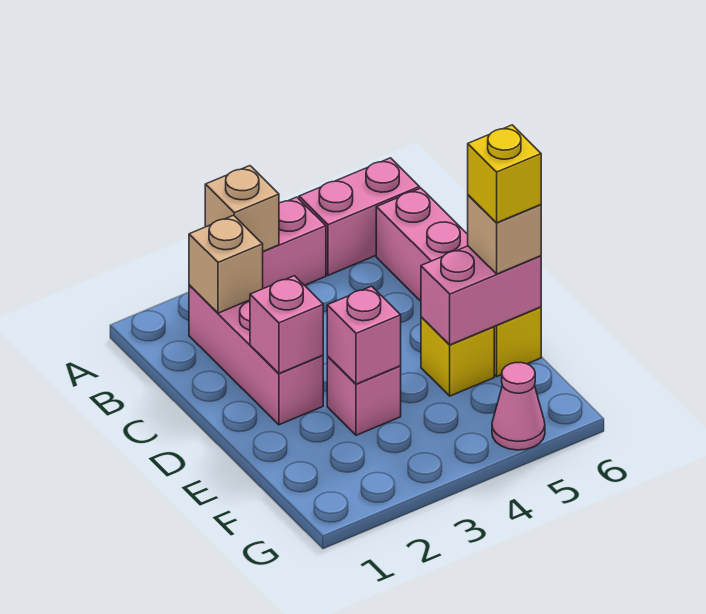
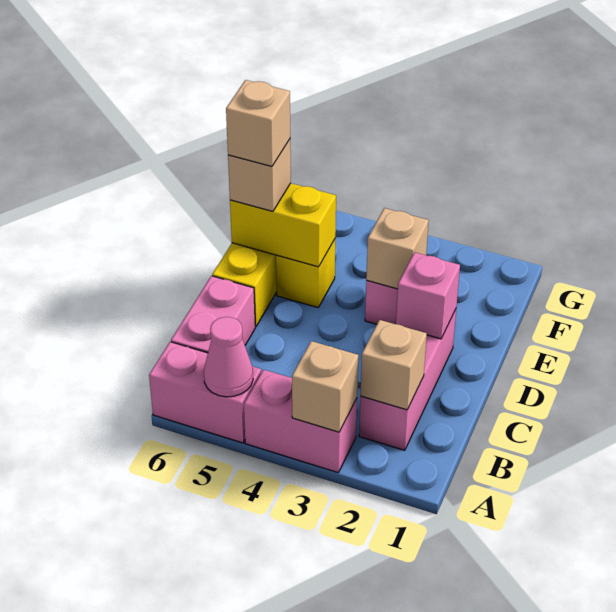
pink 1x1 brick [327,286,401,384] -> tan 1x1 brick [366,208,429,289]
pink 1x2 brick [421,246,541,345] -> yellow 1x2 brick [230,183,336,267]
yellow 1x1 brick [468,125,541,223] -> tan 1x1 brick [226,80,290,166]
pink 1x1 cone [492,362,545,450] -> pink 1x1 cone moved to [204,317,253,397]

